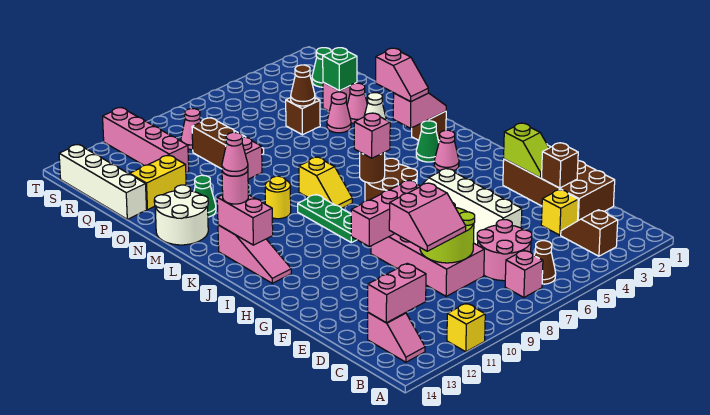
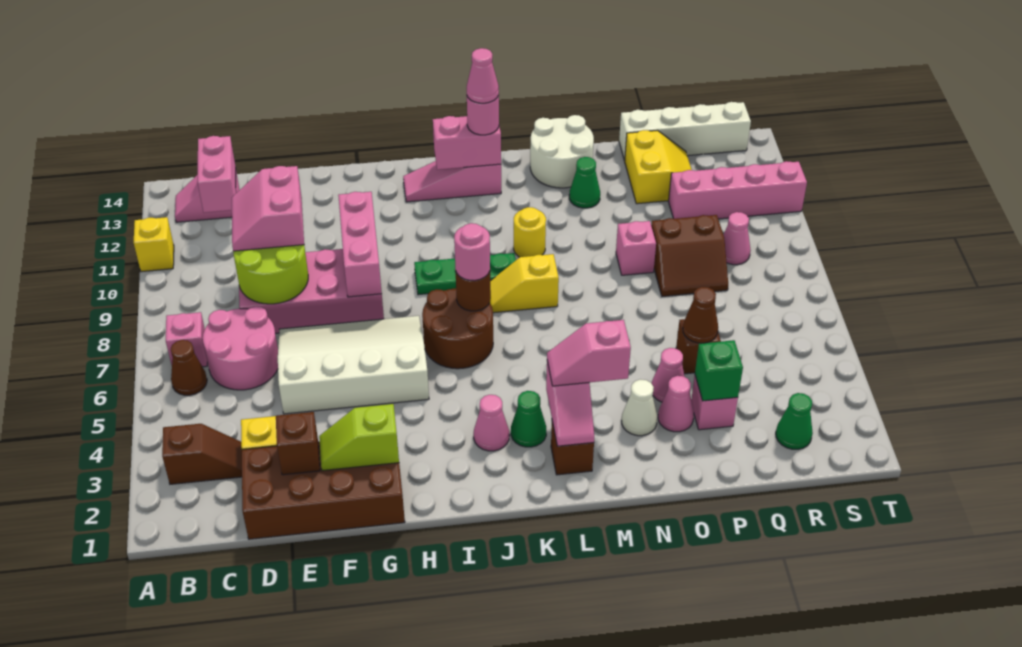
pink 1x1 brick [354,113,390,158] -> pink 1x1 round brick [454,223,490,281]

